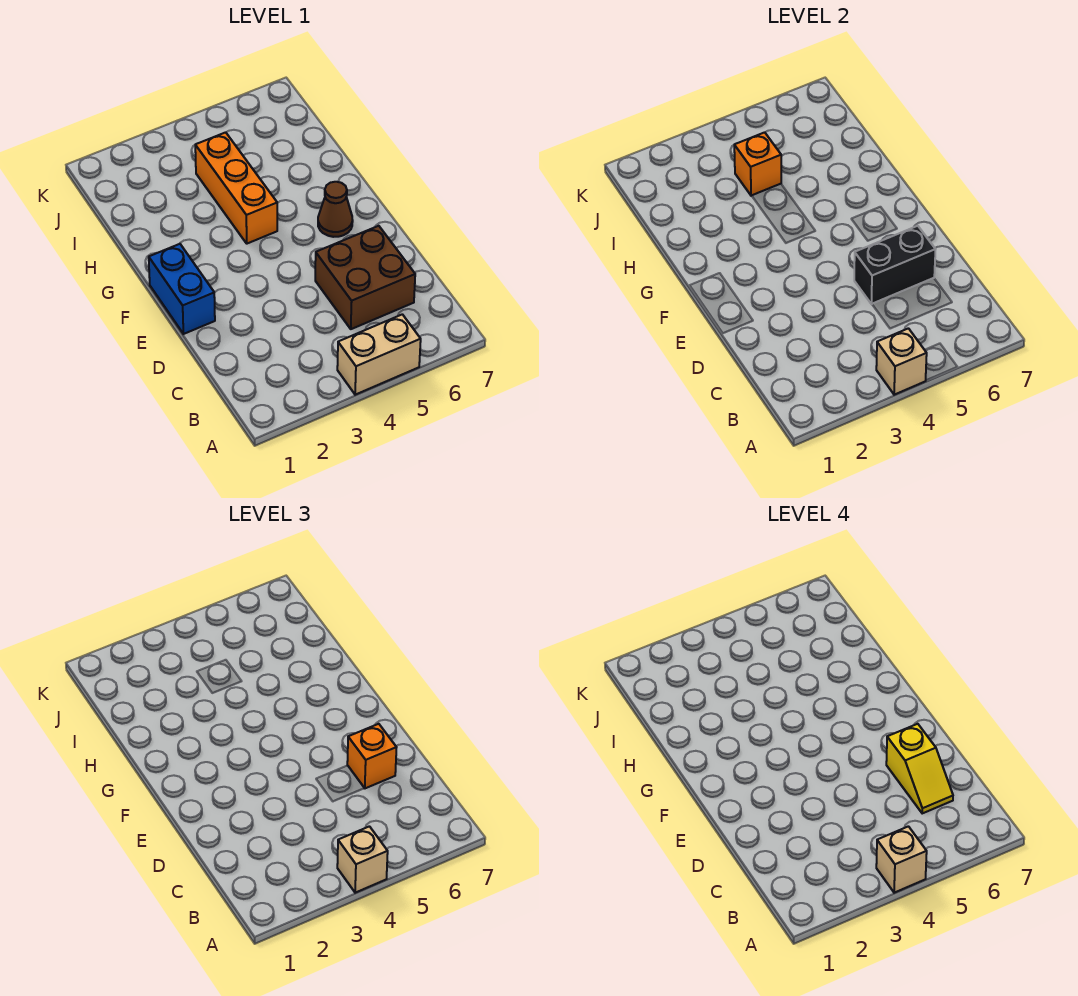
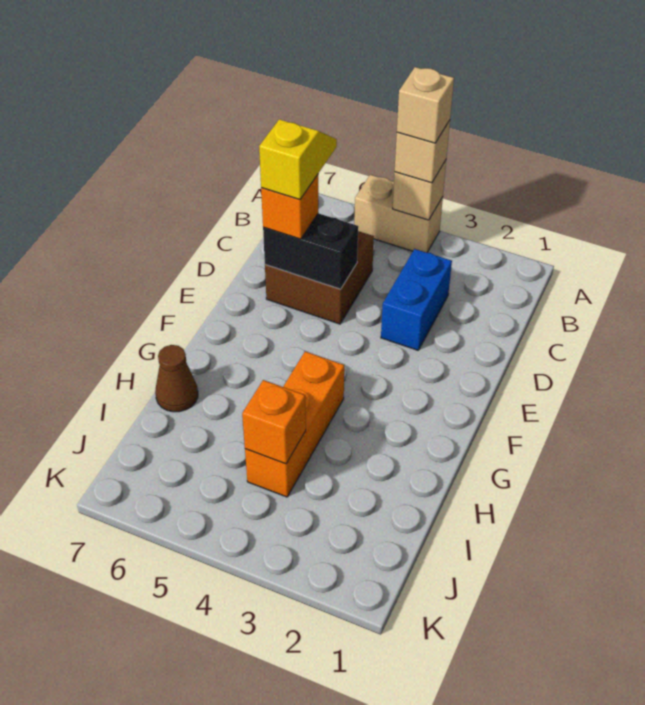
blue 1x2 brick [149,244,215,334] -> blue 1x2 brick moved to [381,249,452,350]
brown 1x1 cone [318,182,353,237] -> brown 1x1 cone moved to [155,345,198,412]

